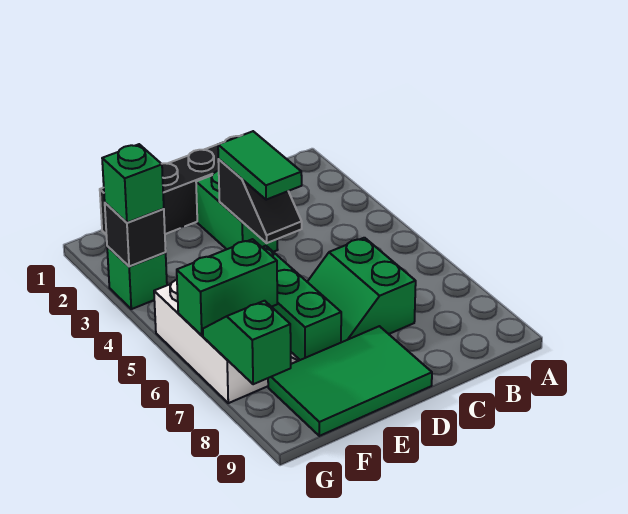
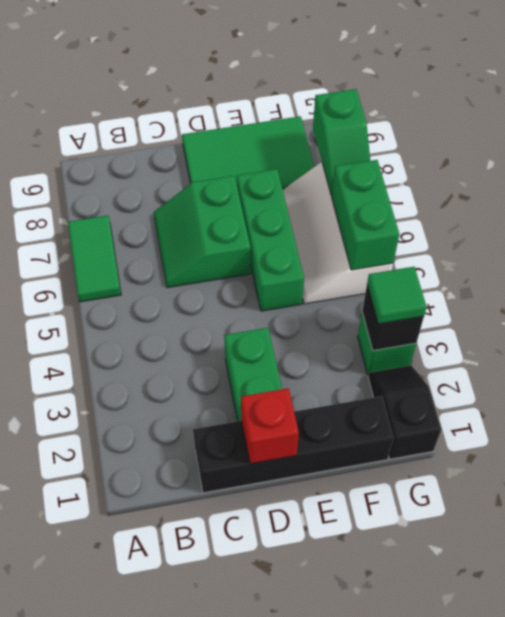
green 2x2 slope [307,238,416,342] -> green 2x2 slope turned to [154,176,251,288]
none -> red 1x1 brick [241,388,299,464]
black 1x2 slope [218,159,302,243] -> black 1x2 slope moved to [368,365,441,459]
green 1x2 tile [218,131,302,200] -> green 1x2 tile moved to [68,215,121,302]
green 1x2 brick [177,239,277,335] -> green 1x2 brick turned to [332,160,399,270]
green 1x1 brick [102,144,164,223] -> green 1x1 tile [367,267,426,324]

